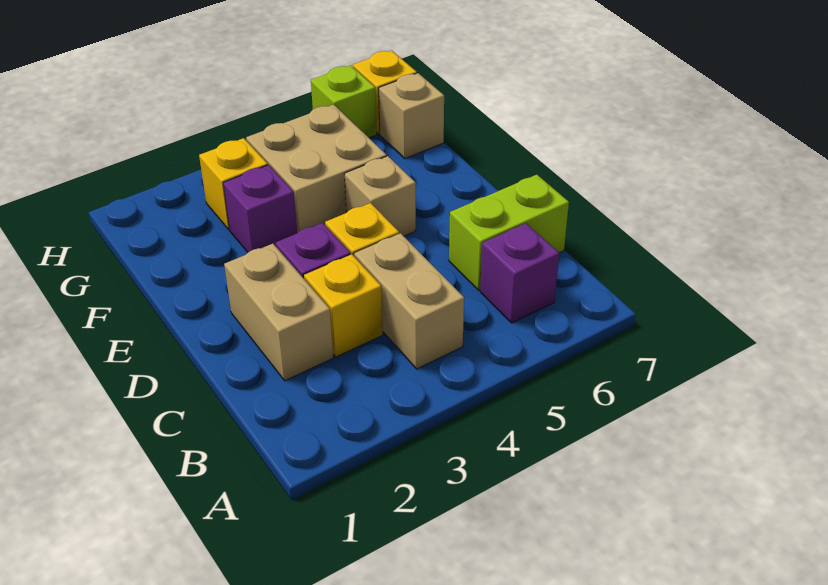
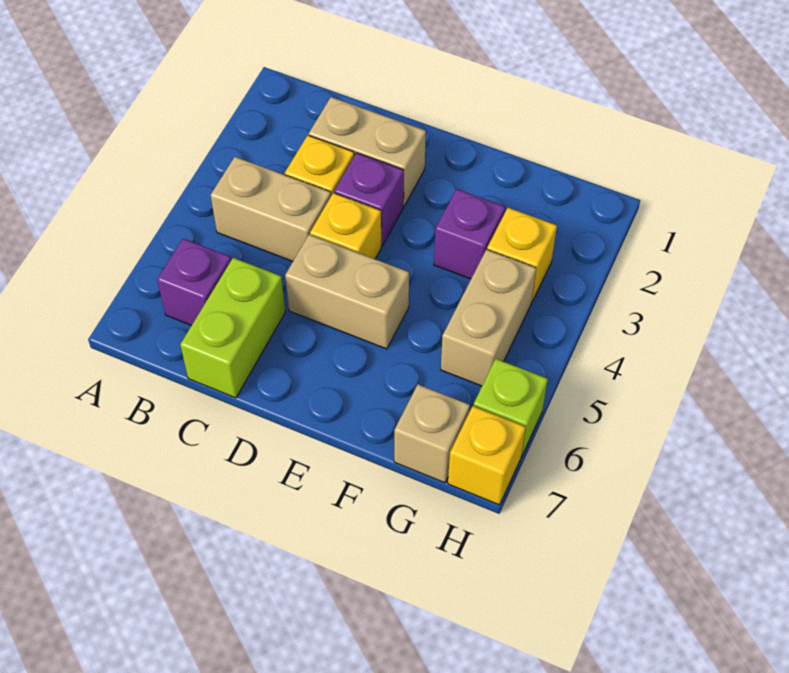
tan 1x1 brick [344,156,416,236] -> tan 1x2 brick [285,235,409,349]
tan 2x2 brick [246,105,386,233] -> tan 1x2 brick [441,250,536,386]

